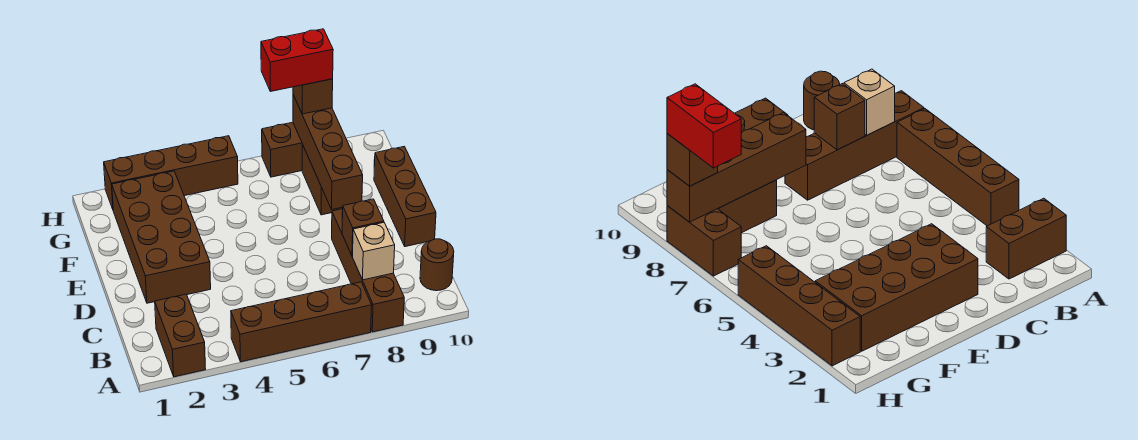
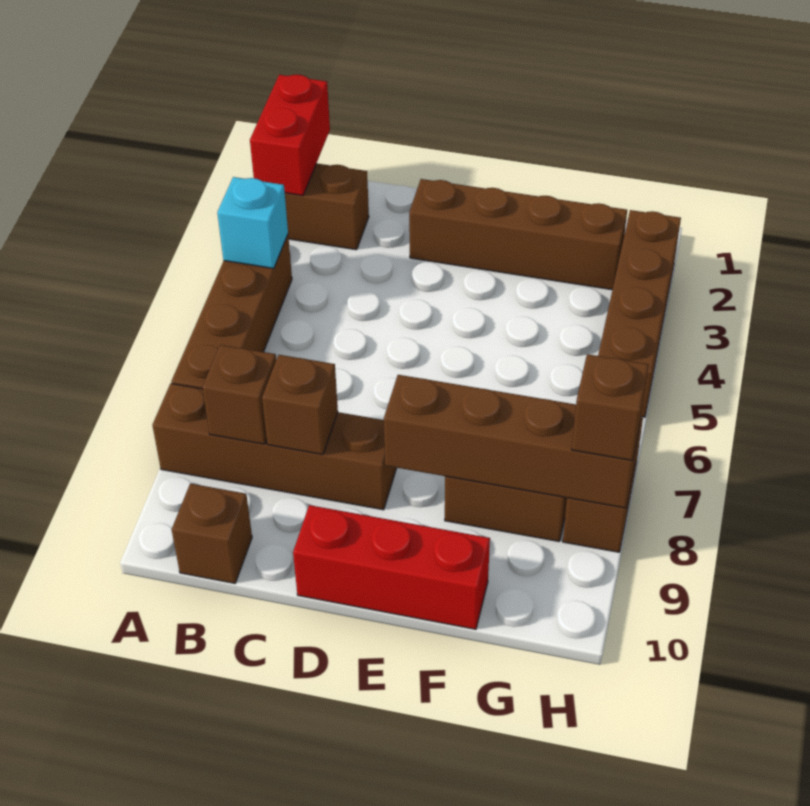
none -> cyan 1x1 brick [217,177,288,268]
tan 1x1 brick [353,223,395,280] -> brown 1x1 brick [202,345,276,444]
brown 1x1 round brick [420,239,454,291] -> brown 1x1 brick [172,484,252,583]
brown 2x4 brick [112,171,211,303] -> brown 1x4 brick [409,179,627,290]
brown 1x3 brick [374,146,436,247] -> red 1x3 brick [293,505,490,629]
red 1x2 brick [261,29,333,91] -> red 1x2 brick moved to [250,75,330,196]

